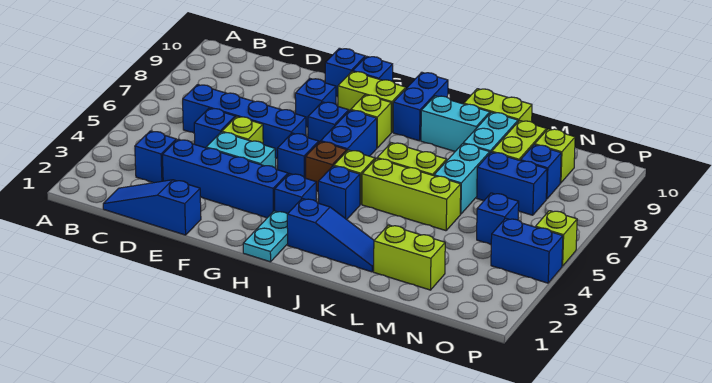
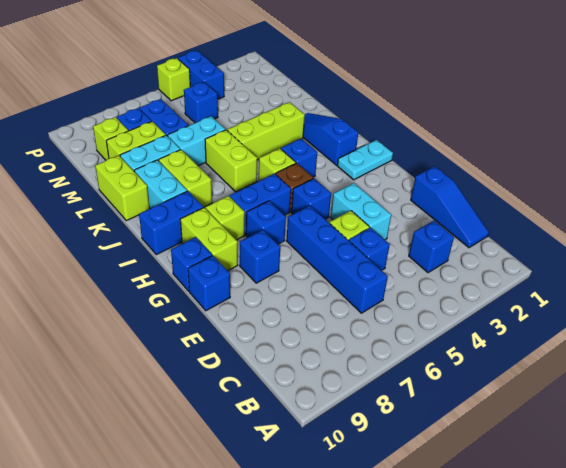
blue 1x4 brick [162,139,288,218] -> none
blue 1x1 brick [275,174,316,214] -> none
lime 1x3 brick [362,159,461,231] -> lime 1x3 brick turned to [227,102,305,160]
lime 1x2 brick [374,225,445,290] -> lime 1x2 brick moved to [159,150,212,208]

